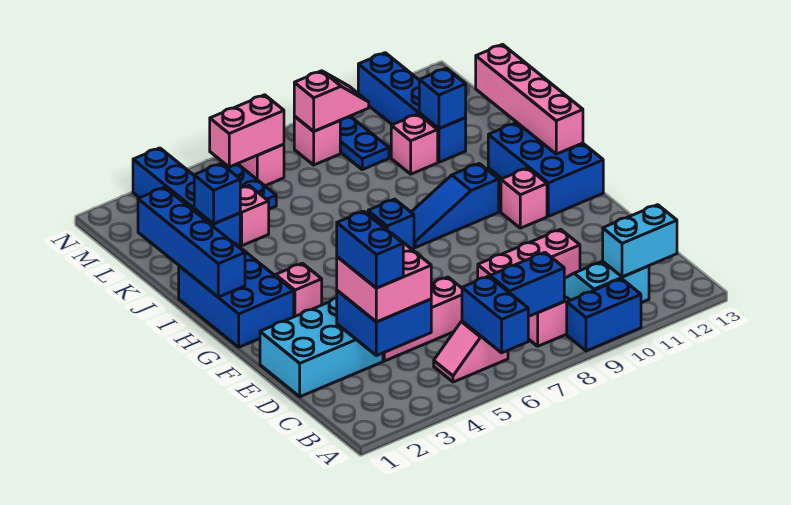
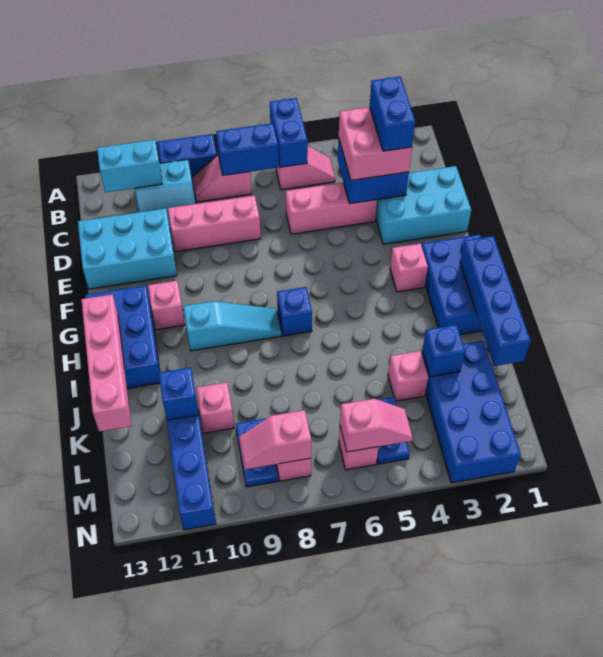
none -> cyan 2x3 brick [78,208,177,289]
blue 1x3 slope [411,164,499,248] -> cyan 1x3 slope [183,301,281,351]
blue 1x4 brick [133,148,240,247] -> blue 2x4 brick [422,341,521,483]
pink 1x2 brick [210,95,284,167] -> pink 1x2 slope [340,399,413,452]

